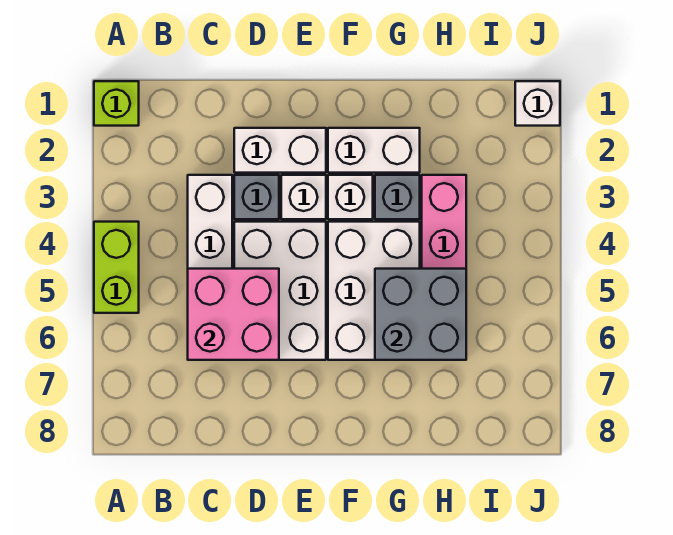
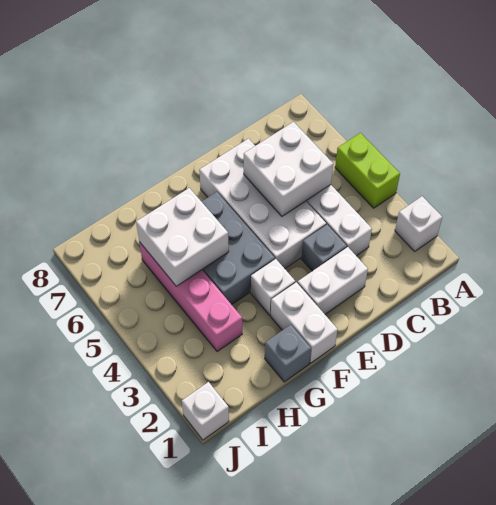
lime 1x1 brick [94,81,139,126] -> none
pink 2x2 brick [188,269,279,360] -> white 2x2 brick [244,122,333,216]
white 2x3 brick [234,222,326,360] -> white 2x4 brick [199,139,326,269]
white 1x1 brick [281,175,326,219] -> white 1x1 brick moved to [395,196,442,251]
white 1x2 brick [328,128,420,173] -> white 1x2 brick turned to [271,282,338,363]
white 2x3 brick [328,222,420,360] -> grey 2x3 brick [202,192,275,305]
grey 1x1 brick [375,175,420,219] -> grey 1x1 brick moved to [265,325,311,382]
grey 2x2 brick [375,269,466,360] -> white 2x2 brick [136,188,229,286]

